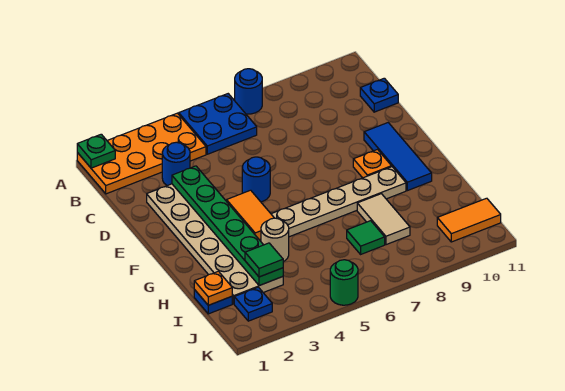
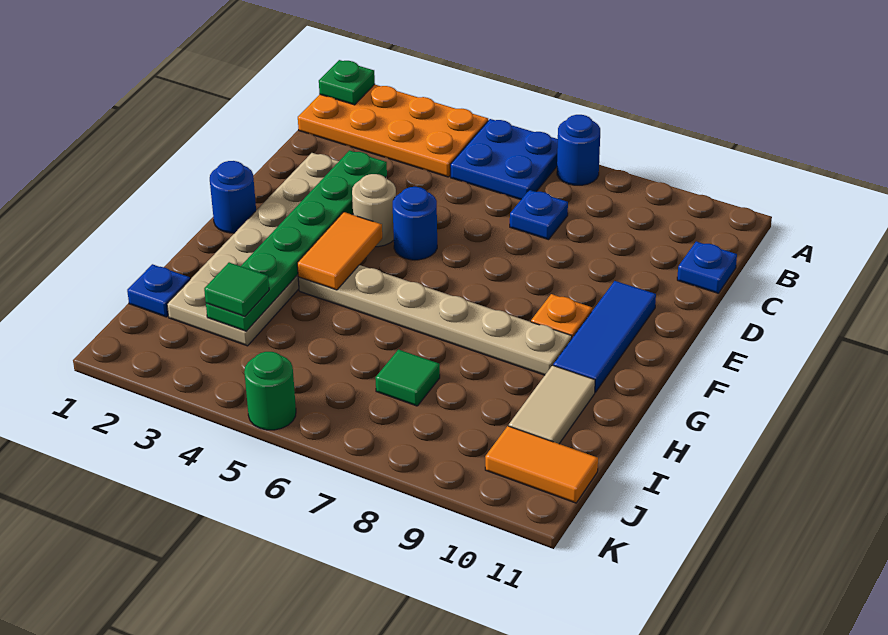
blue 1x1 round brick [162,142,190,186] -> blue 1x1 round brick moved to [210,161,256,233]
tan 1x1 round brick [261,218,289,262] -> tan 1x1 round brick moved to [352,174,396,247]
tan 1x2 tile [357,194,410,245] -> tan 1x2 tile moved to [509,365,595,444]
orange 1x1 plate [194,271,232,305] -> none
blue 1x1 plate [234,287,272,321] -> blue 1x1 plate moved to [510,190,568,240]

